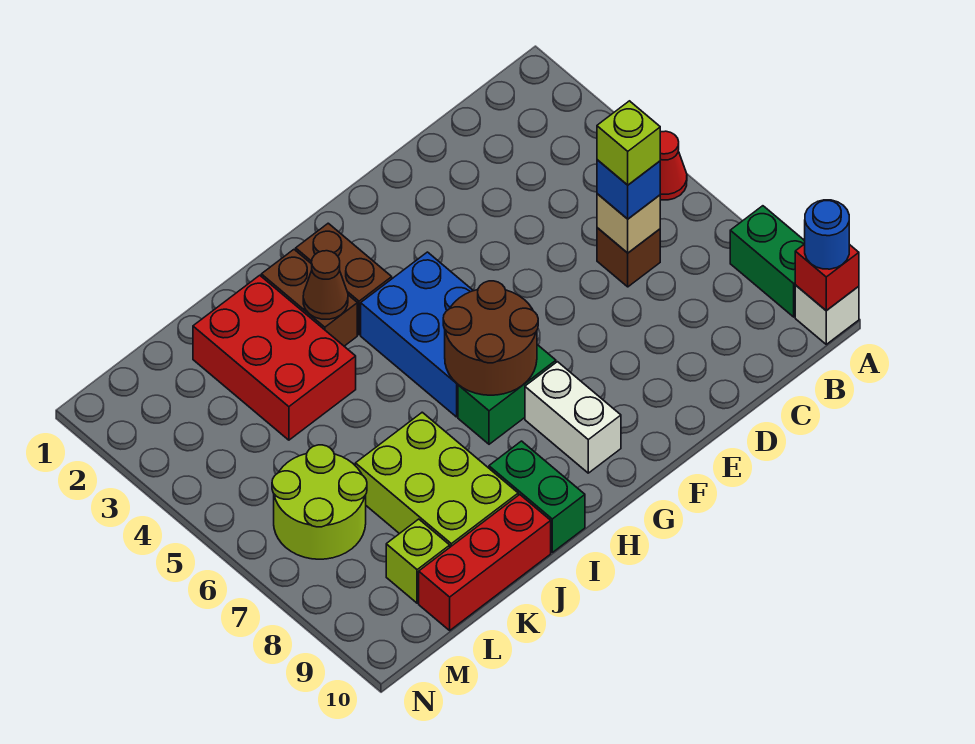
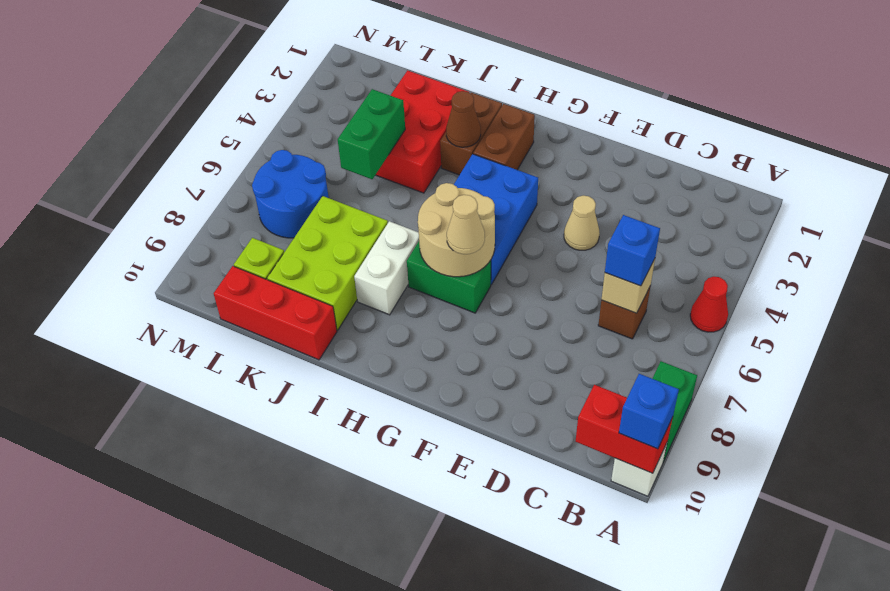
red 1x1 brick [795,244,859,311] -> red 1x2 brick [576,385,673,473]
blue 1x1 round brick [805,200,849,269] -> blue 1x1 brick [619,374,679,449]
lime 1x1 brick [597,101,660,185] -> none
none -> tan 1x1 cone [564,196,600,250]
brown 2x2 round brick [443,281,538,395] -> tan 2x2 round brick [418,183,495,277]
none -> tan 1x1 cone [447,195,485,254]
white 1x2 brick [525,362,621,473] -> white 1x2 brick moved to [354,221,419,315]
green 1x2 brick [489,441,585,552] -> green 1x2 brick moved to [338,89,405,179]
lime 2x2 round brick [272,445,367,559] -> blue 2x2 round brick [252,150,329,238]

